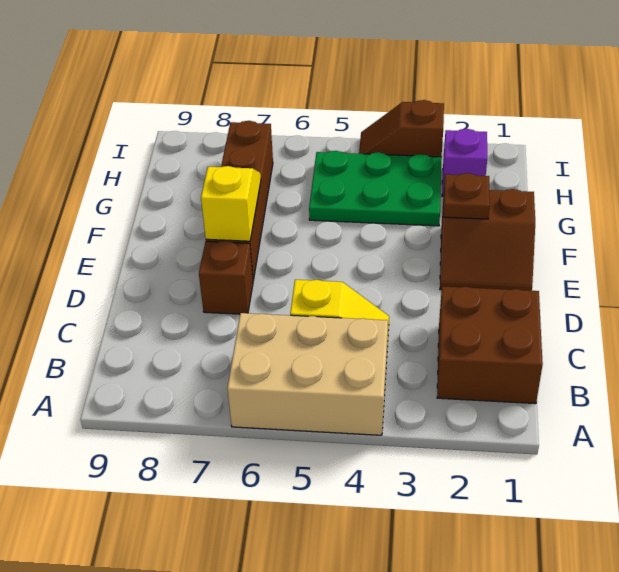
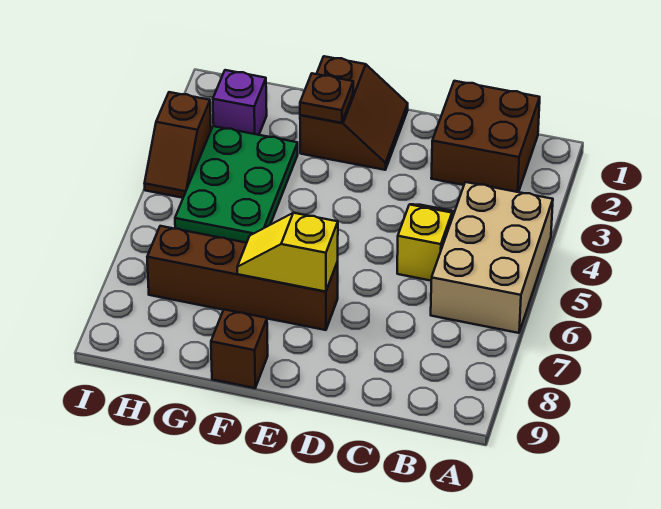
brown 1x1 brick [199,241,253,314] -> brown 1x1 brick moved to [211,310,268,388]

